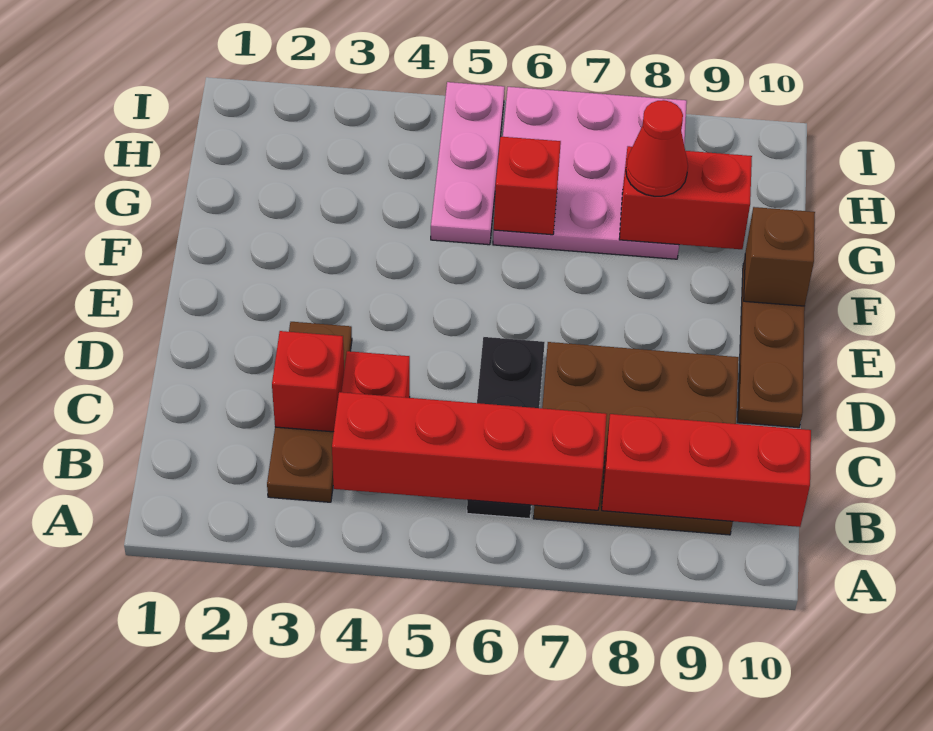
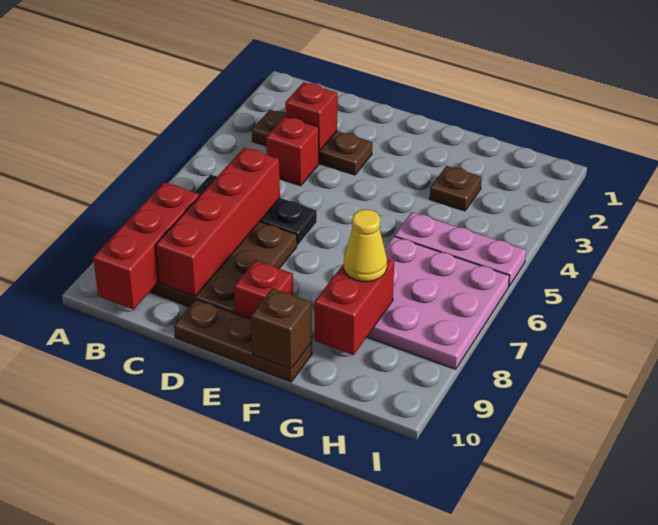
red 1x4 brick [332,392,607,510] -> red 1x4 brick moved to [156,148,280,296]
none -> brown 1x1 plate [430,166,482,211]
red 1x1 brick [494,137,561,235] -> red 1x1 brick moved to [234,260,293,319]
red 1x1 cone [626,100,688,196] -> yellow 1x1 cone [344,209,387,282]

